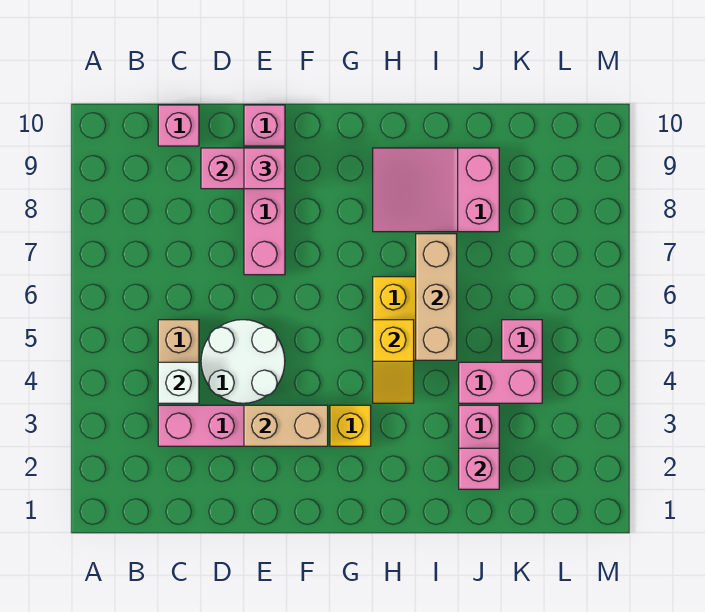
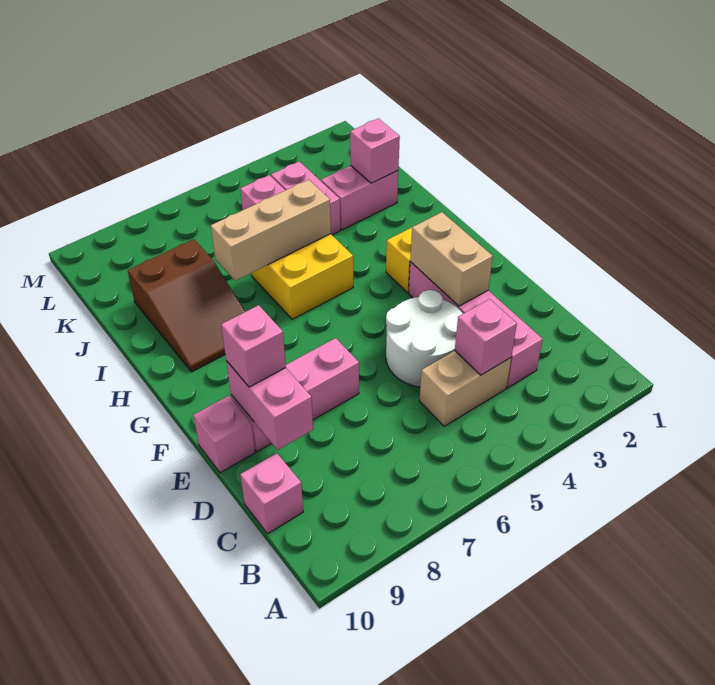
white 1x1 brick [158,362,199,403] -> pink 1x1 brick [455,299,517,375]
yellow 1x2 slope [373,320,414,403] -> none
pink 2x3 slope [373,148,499,232] -> brown 2x3 slope [128,239,245,372]

